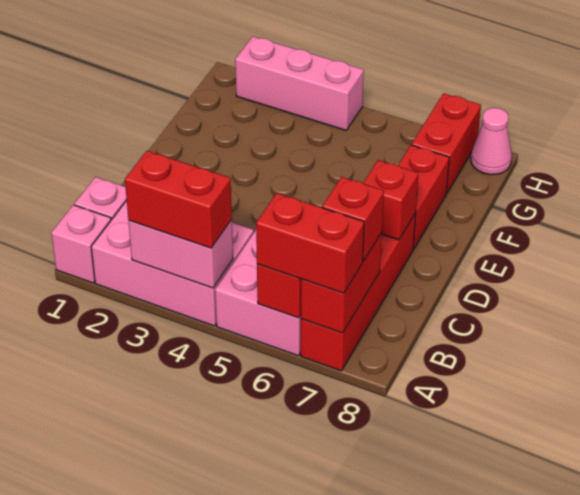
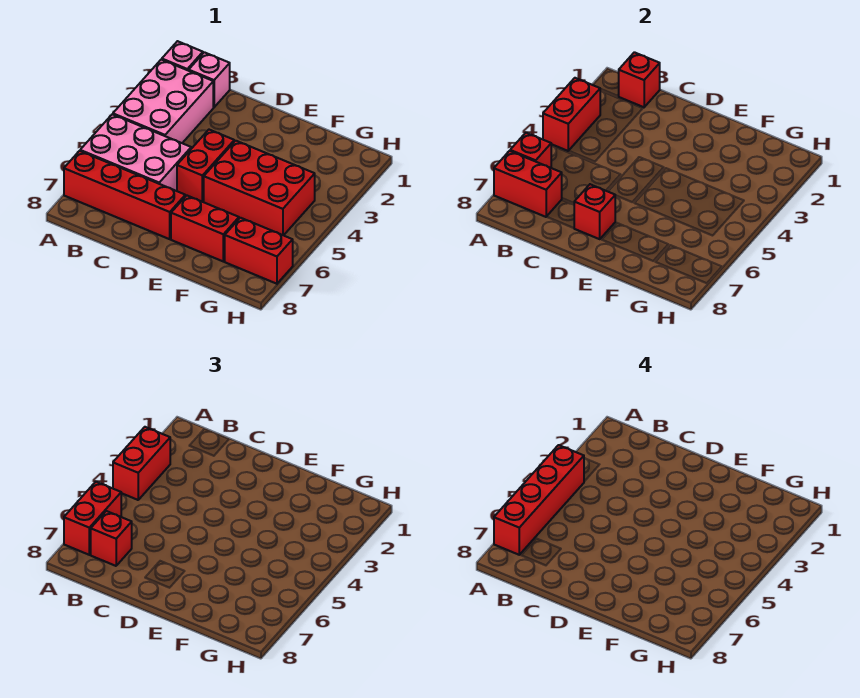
pink 1x2 brick [129,220,233,288] -> red 1x2 brick [543,78,600,151]
none -> red 1x4 brick [494,445,584,555]
none -> red 1x1 brick [618,52,660,107]
none -> red 1x2 brick [177,130,234,202]
none -> red 2x3 brick [204,141,315,235]
pink 1x3 brick [235,36,364,130] -> none
pink 1x1 cone [471,108,512,175] -> none

